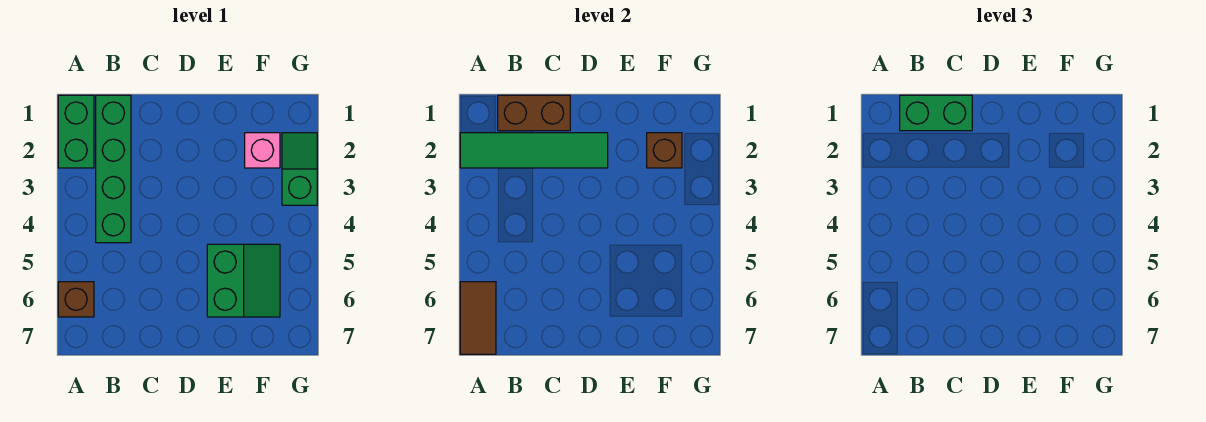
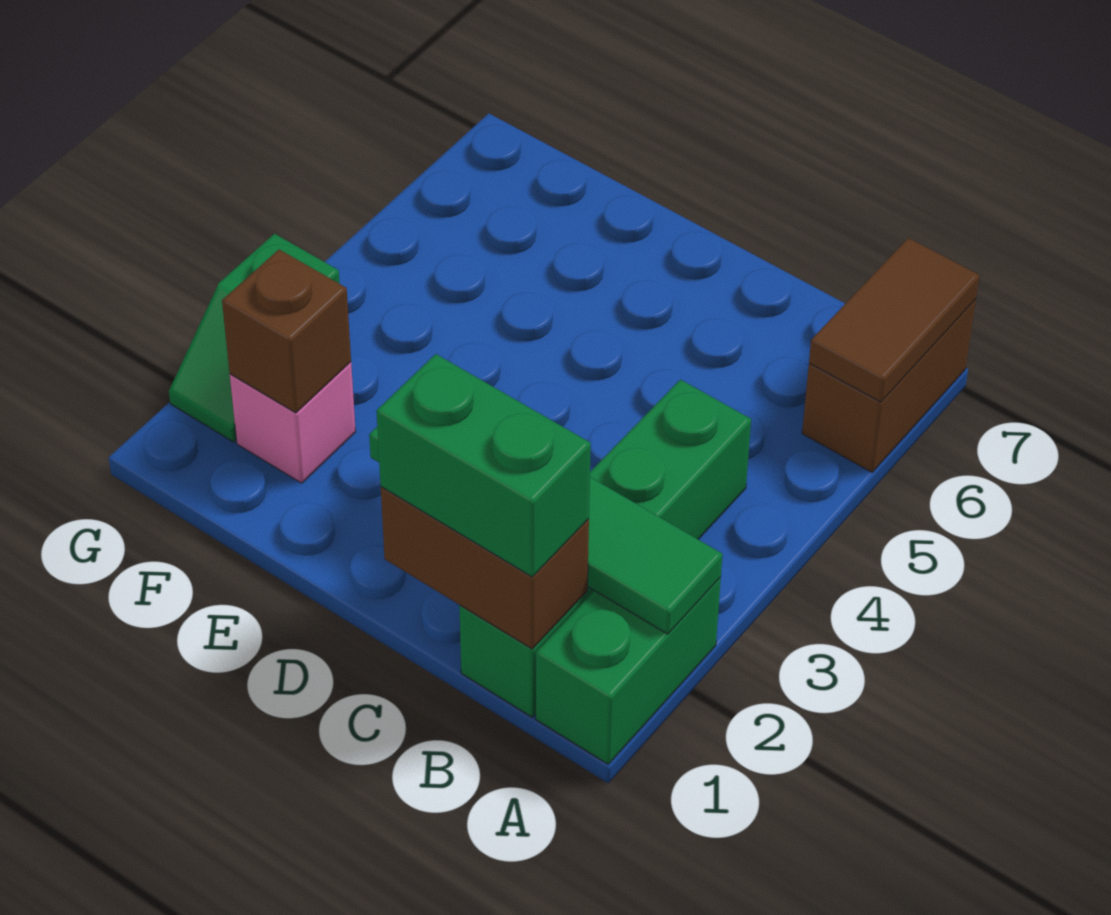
brown 1x1 brick [58,282,94,317] -> brown 1x2 brick [802,299,976,472]
green 2x2 slope [207,244,280,317] -> none

